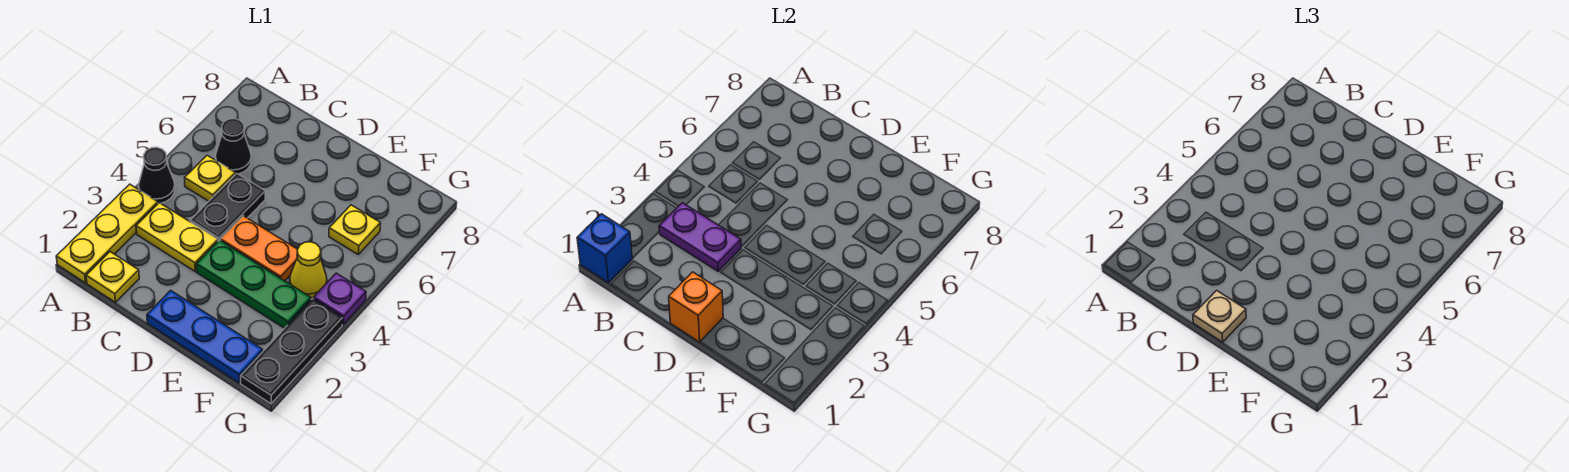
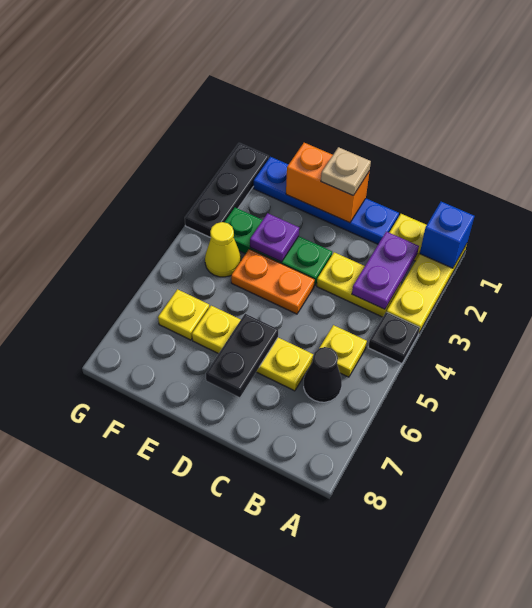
black 1x1 cone [139,147,175,203] -> black 1x1 plate [368,312,420,363]
purple 1x2 plate [659,203,741,271] -> purple 1x2 plate turned to [352,232,419,309]
black 1x2 plate [190,174,265,241] -> black 1x2 plate moved to [206,314,278,397]
none -> yellow 1x3 plate [192,306,313,391]
blue 1x3 plate [147,290,263,383] -> blue 1x4 plate [254,157,399,244]
orange 1x1 brick [669,272,723,342] -> orange 1x2 brick [286,143,369,223]
purple 1x1 plate [314,273,366,324] -> purple 1x1 plate moved to [250,213,299,262]

